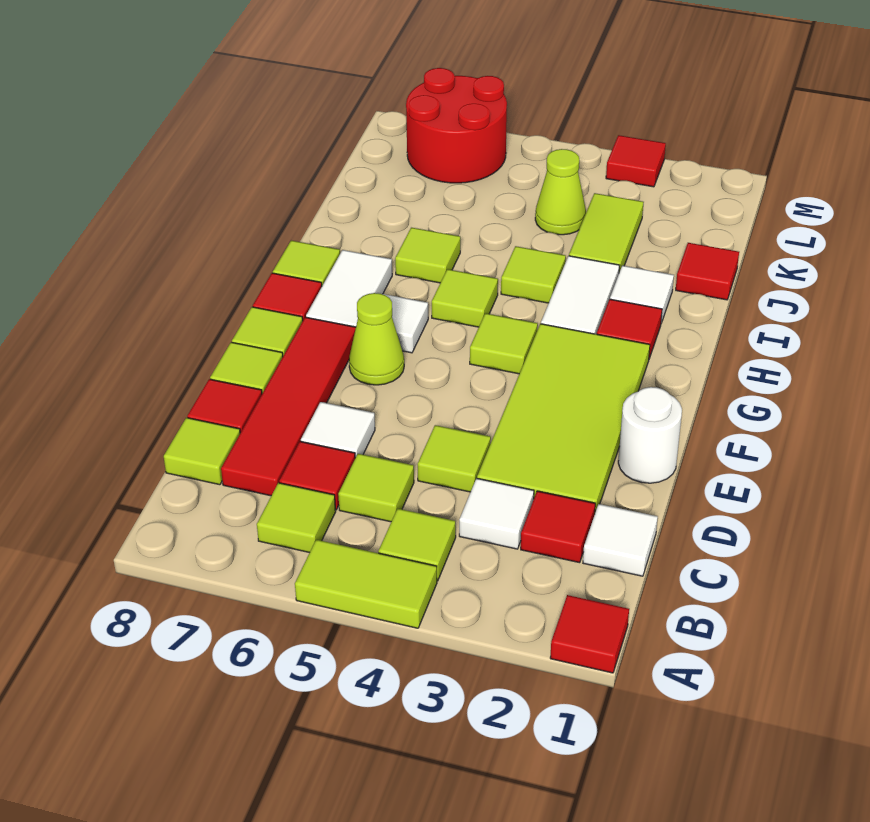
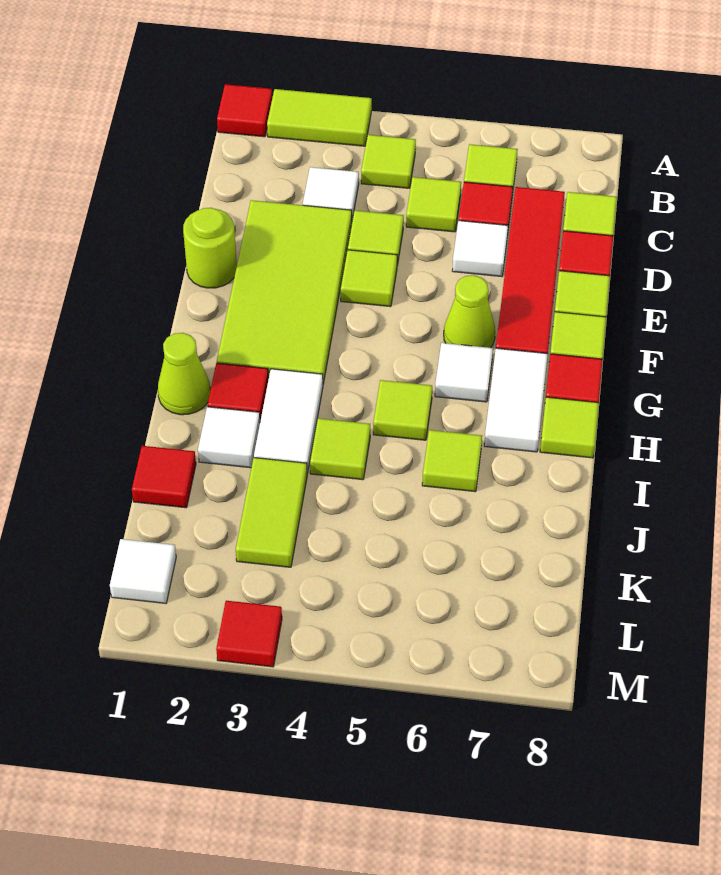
lime 1x2 tile [295,540,437,628] -> lime 1x2 tile moved to [267,89,372,146]
white 1x1 tile [583,504,658,576] -> white 1x1 tile moved to [110,539,176,603]
red 1x1 tile [521,491,595,563] -> none
white 1x1 round brick [618,387,682,483] -> lime 1x1 round brick [183,208,237,288]
lime 1x1 tile [470,313,538,374] -> lime 1x1 tile moved to [340,250,397,307]
lime 1x1 cone [535,149,586,235] -> lime 1x1 cone moved to [158,333,210,415]
red 2x2 round brick [406,68,507,183] -> none

